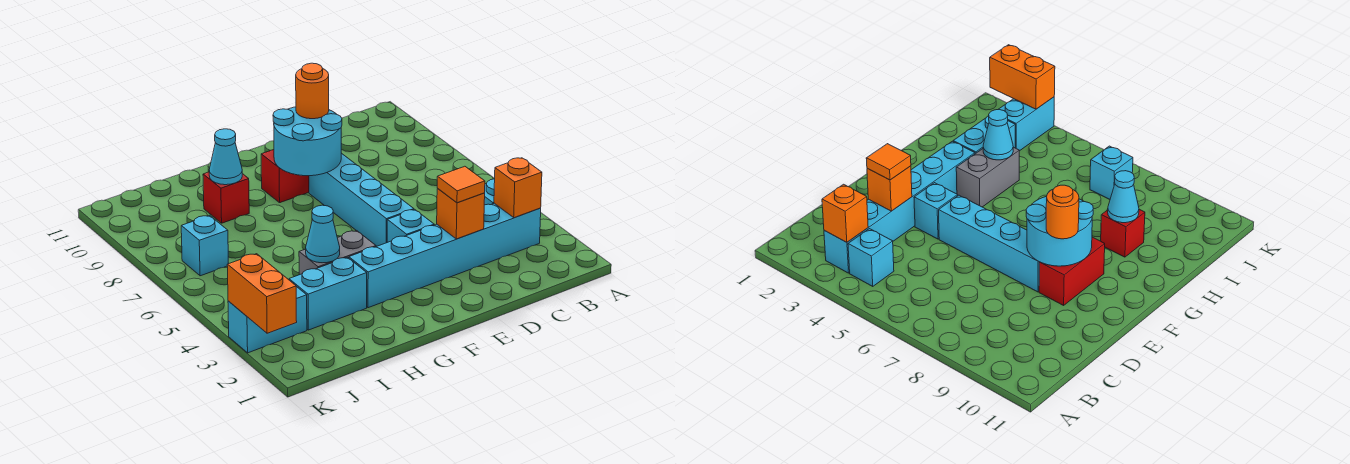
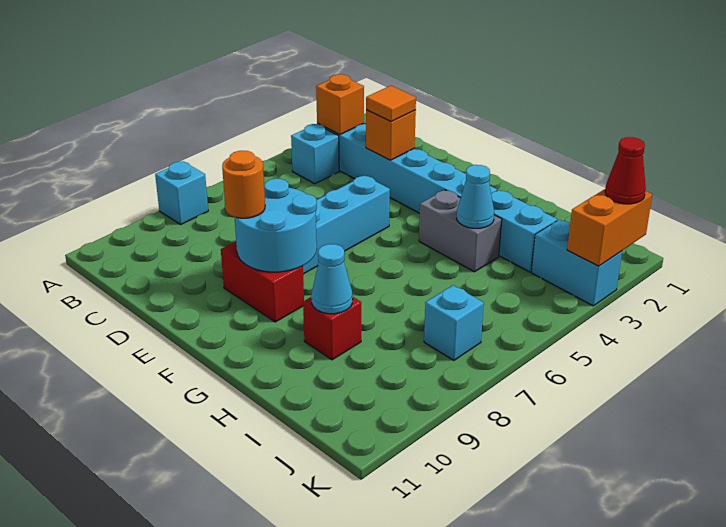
cyan 1x1 brick [387,210,434,242] -> cyan 1x1 brick moved to [155,162,208,224]
none -> red 1x1 cone [605,137,646,204]

